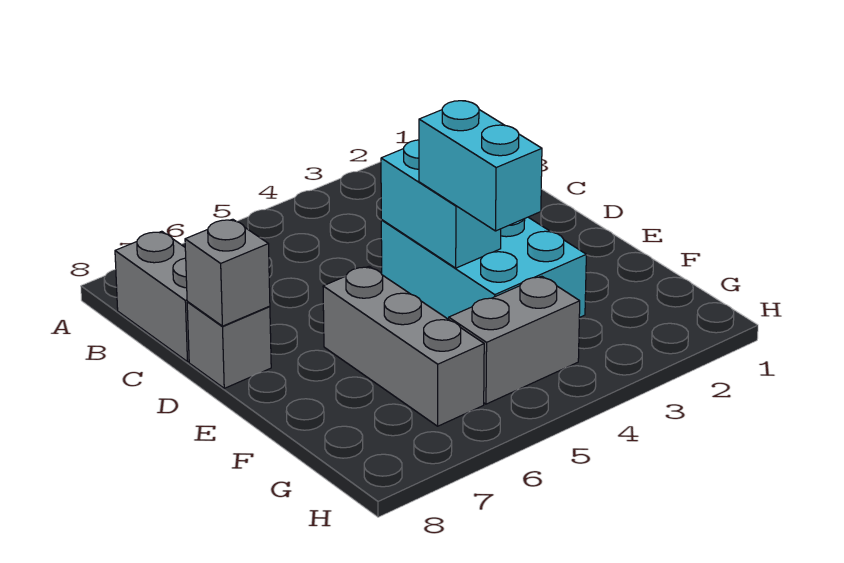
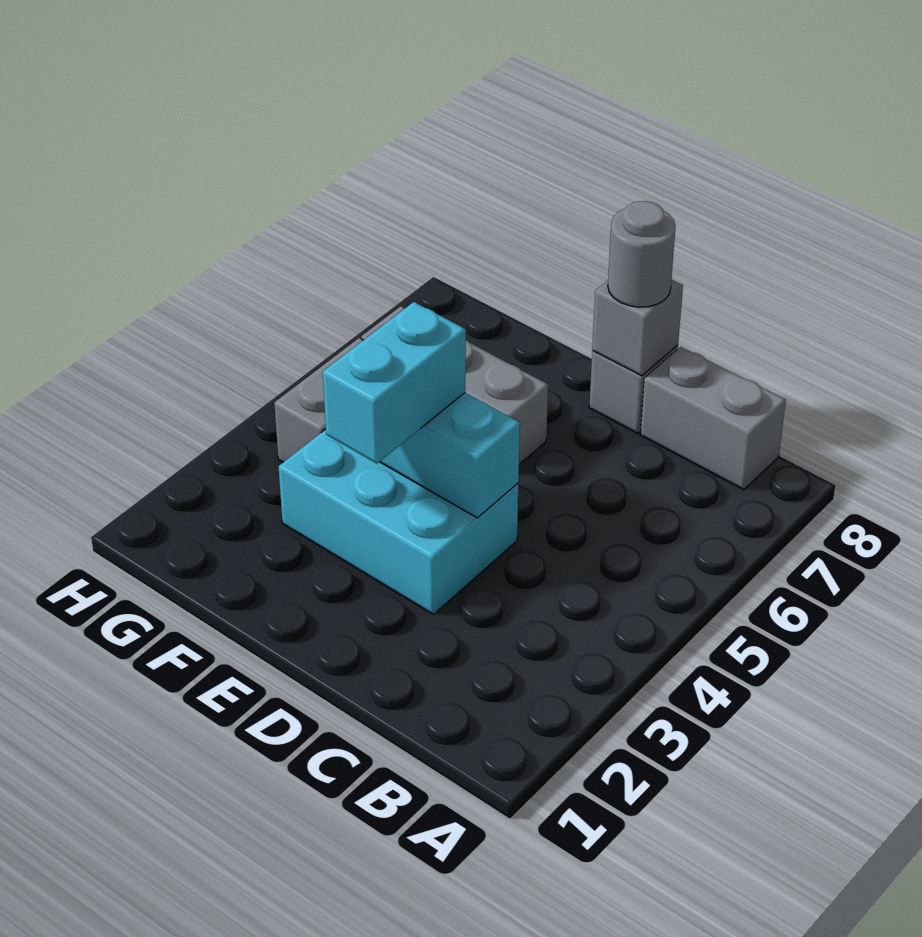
none -> grey 1x1 round brick [608,201,675,307]
cyan 1x2 brick [419,101,542,231] -> cyan 1x2 brick turned to [323,302,466,464]

